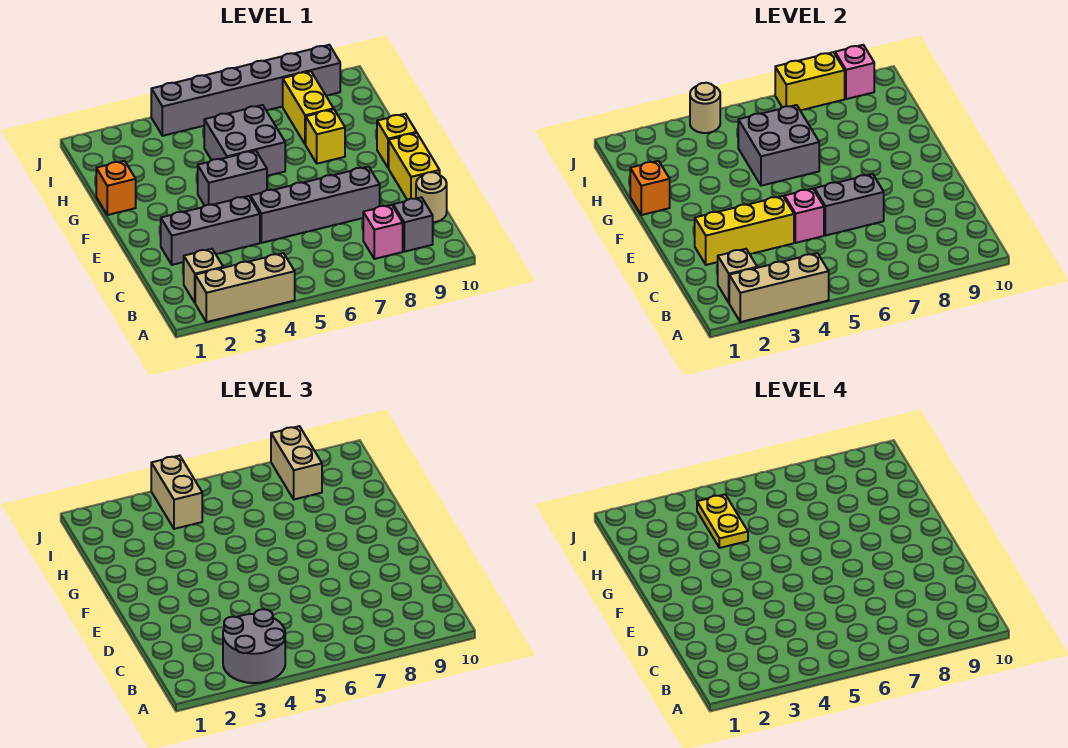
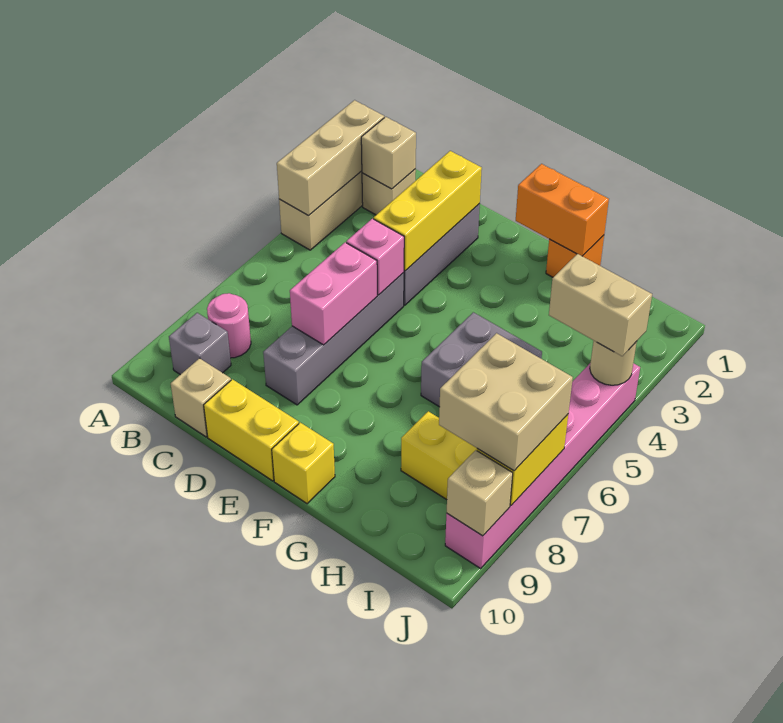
grey 2x2 round brick [223,609,285,683] -> none
pink 1x1 brick [363,205,403,259] -> pink 1x1 round brick [207,293,251,358]
tan 1x1 round brick [416,172,447,222] -> tan 1x1 brick [171,358,231,437]
grey 1x2 brick [814,174,884,236] -> pink 1x2 brick [290,242,377,345]
grey 1x2 brick [198,150,267,206] -> none
orange 1x1 brick [630,161,670,215] -> orange 1x2 brick [516,164,609,256]
grey 2x2 brick [738,105,819,186] -> none
yellow 1x1 brick [306,109,345,164] -> none
yellow 1x2 plate [697,495,748,548] -> none
tan 1x2 brick [271,426,322,499] -> tan 2x2 brick [439,333,573,471]
grey 1x6 brick [151,45,340,136] -> pink 1x6 brick [445,363,640,568]
pink 1x1 brick [835,45,874,99] -> tan 1x1 brick [447,450,513,536]

